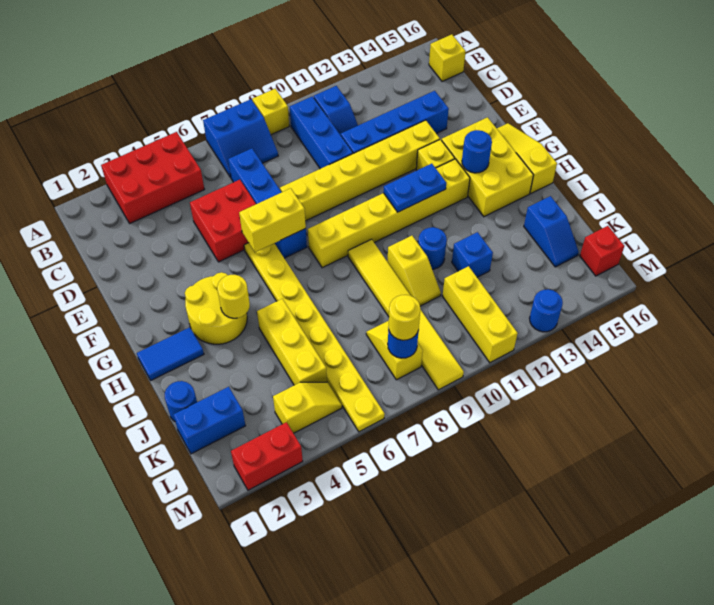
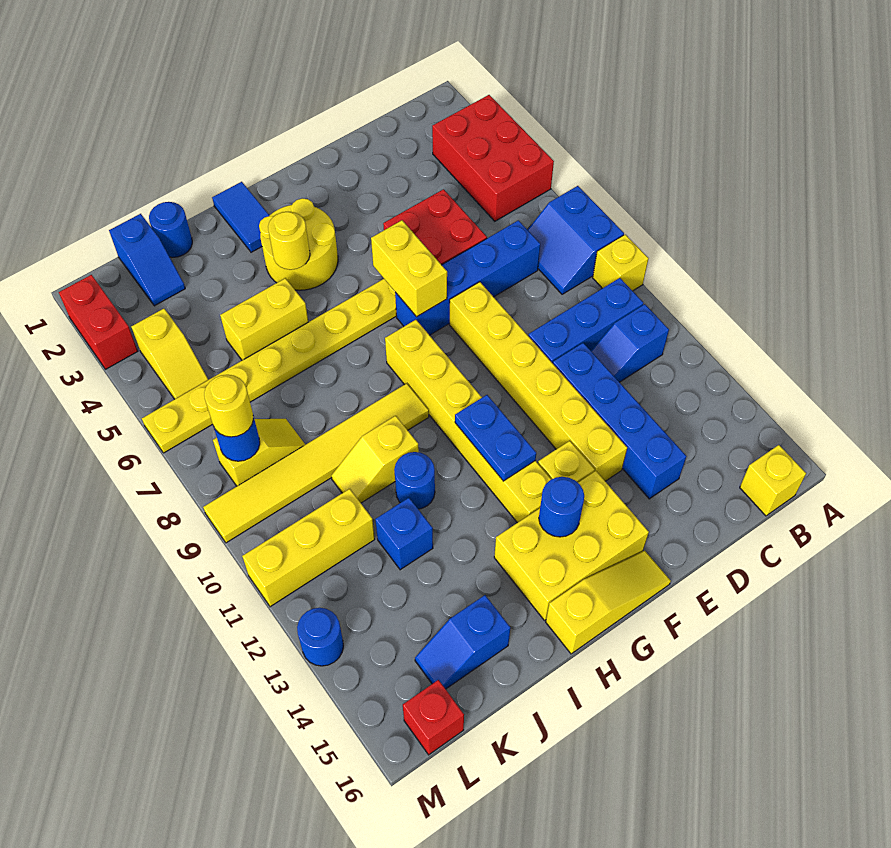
yellow 1x3 brick [257,299,327,385] -> yellow 1x2 brick [220,278,308,360]
blue 1x2 brick [173,387,245,454] -> blue 1x2 slope [109,214,185,306]

